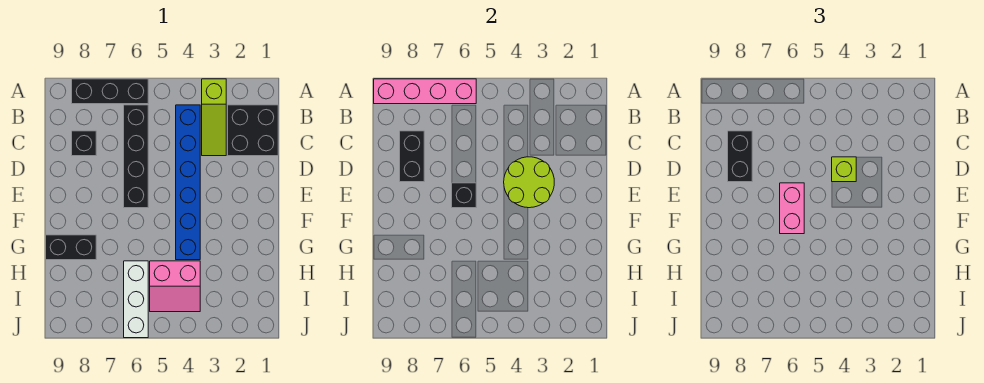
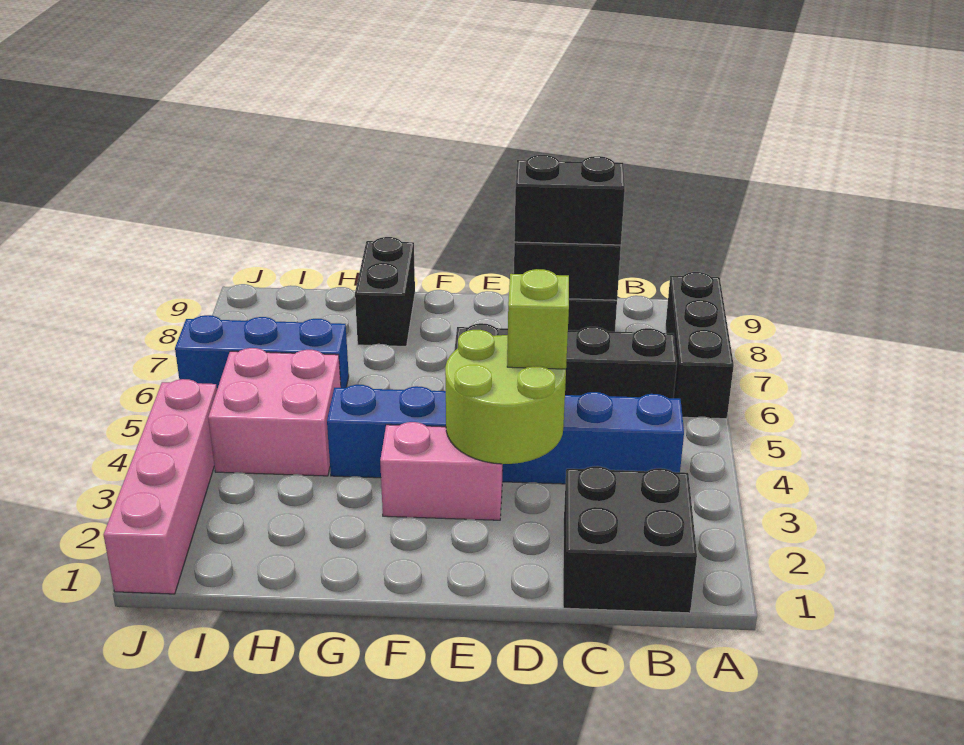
lime 1x3 slope [202,79,226,156] -> none
pink 1x4 brick [374,79,476,104] -> pink 1x4 brick moved to [104,379,217,594]
black 1x1 brick [452,183,476,208] -> none
pink 1x2 brick [780,183,804,234] -> pink 1x2 brick moved to [380,422,503,520]
pink 2x2 slope [150,261,200,312] -> pink 2x2 brick [208,348,341,476]
white 1x3 brick [124,261,148,338] -> blue 1x3 brick [175,315,349,389]

